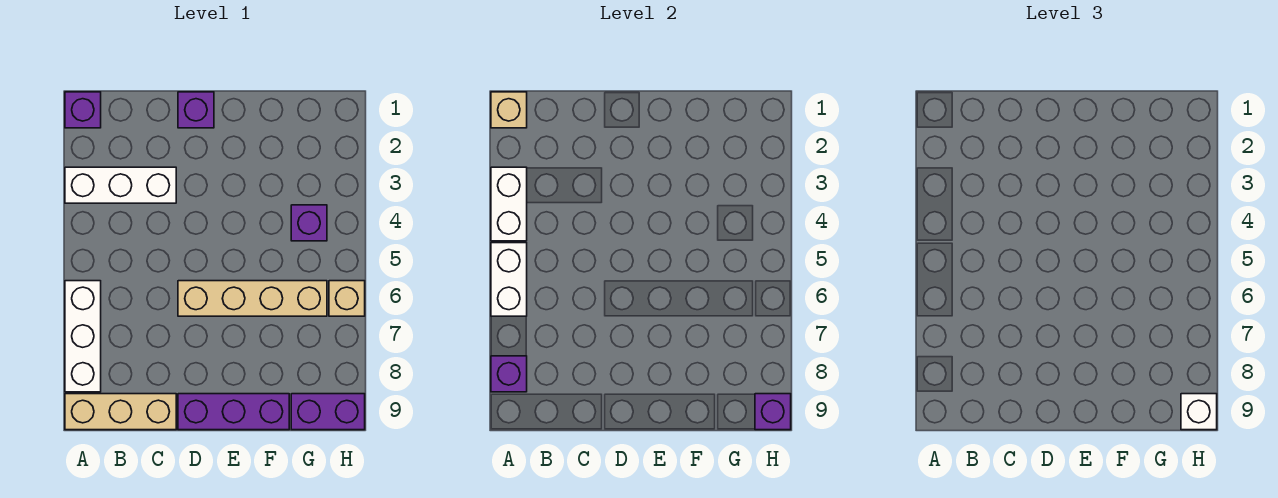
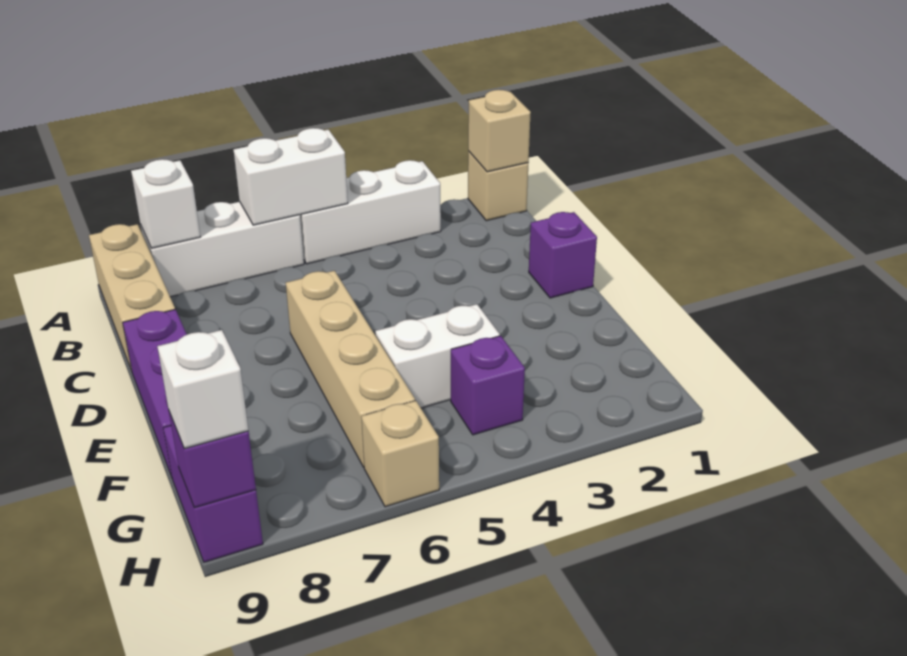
purple 1x1 brick [65,92,101,128] -> tan 1x1 brick [468,151,528,221]
white 1x3 brick [65,167,176,203] -> white 1x3 brick turned to [300,160,441,264]
white 1x2 brick [491,167,527,241] -> white 1x2 brick moved to [375,304,500,408]
purple 1x1 brick [491,356,527,392] -> white 1x1 brick [131,159,200,248]

